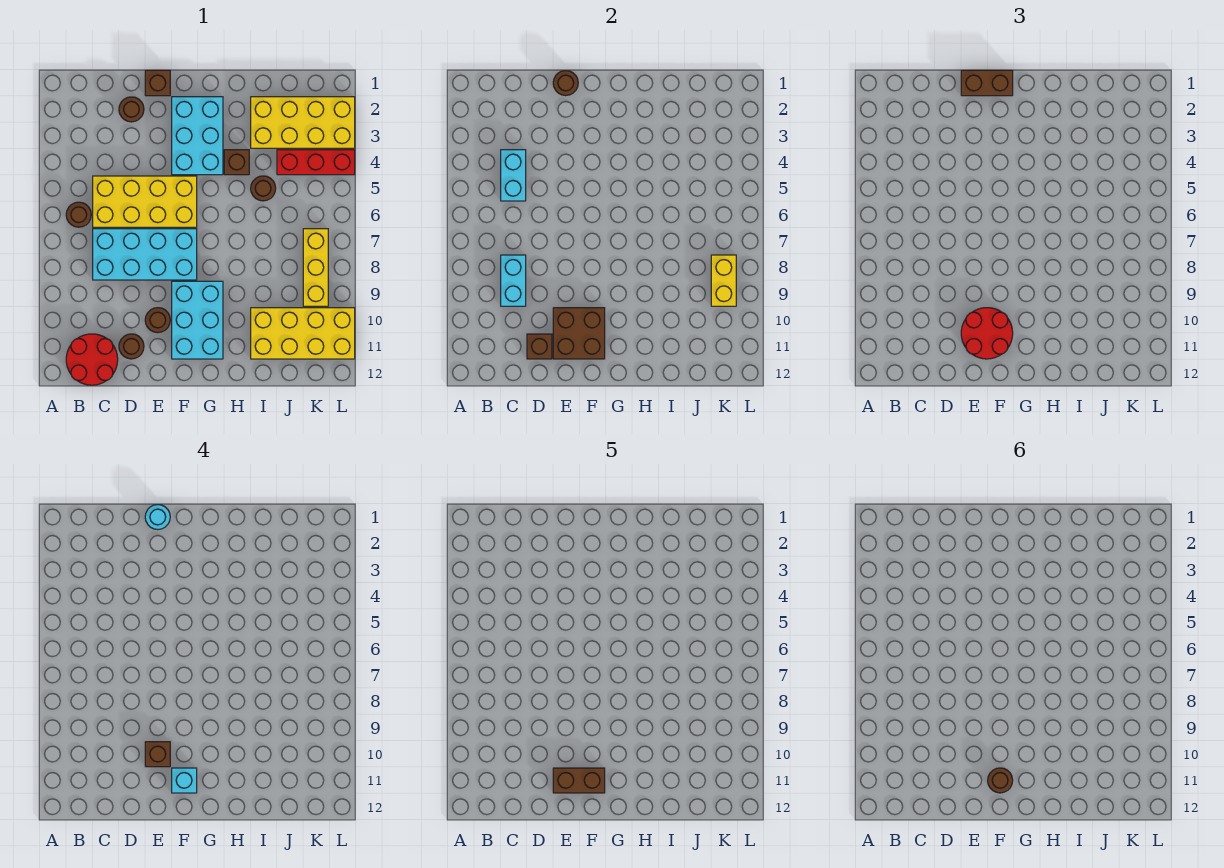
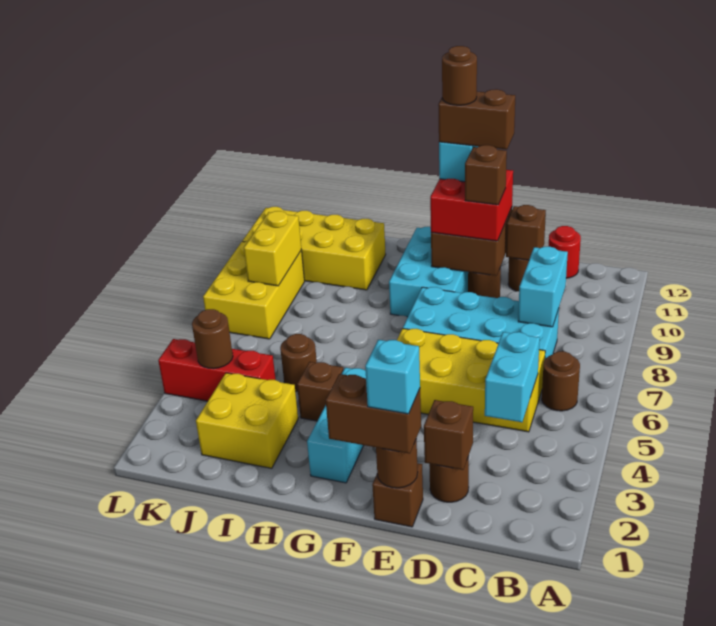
red 2x2 round brick [66,334,118,385] -> red 1x1 round brick [548,226,581,278]
none -> brown 1x1 brick [424,400,473,470]
cyan 1x1 round brick [145,505,170,530] -> cyan 1x1 brick [365,340,420,414]
red 2x2 round brick [961,308,1013,359] -> red 2x2 brick [430,170,513,241]
cyan 2x3 brick [172,97,223,175] -> cyan 1x3 brick [307,368,366,483]
yellow 2x4 brick [251,97,355,148] -> yellow 2x2 brick [196,373,298,468]
none -> brown 1x1 round brick [192,309,233,369]
yellow 1x3 brick [303,229,328,306] -> yellow 2x3 brick [203,241,305,339]

